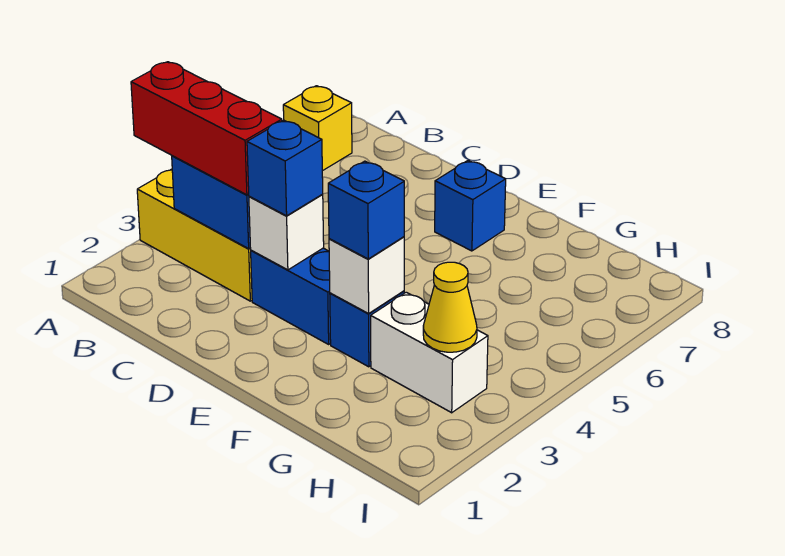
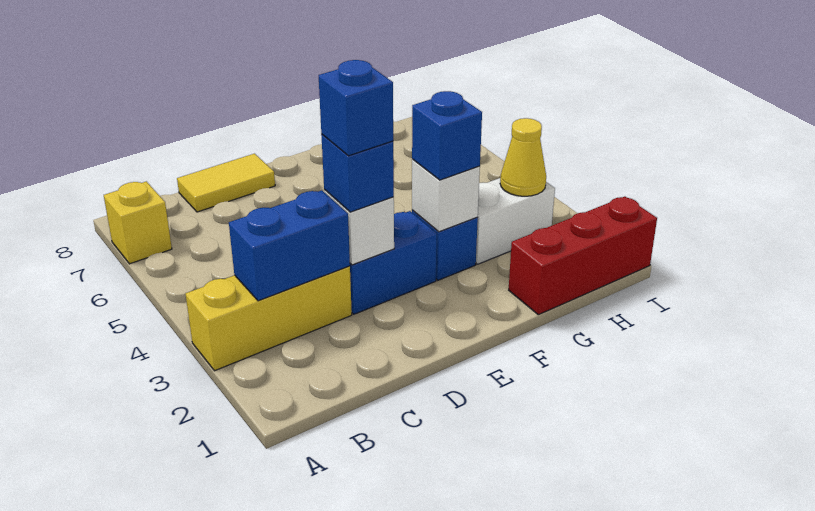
red 1x3 brick [131,62,282,195] -> red 1x3 brick moved to [509,197,657,315]
none -> yellow 1x2 tile [177,154,275,212]
blue 1x1 brick [435,160,506,251] -> blue 1x1 brick moved to [319,60,393,156]

